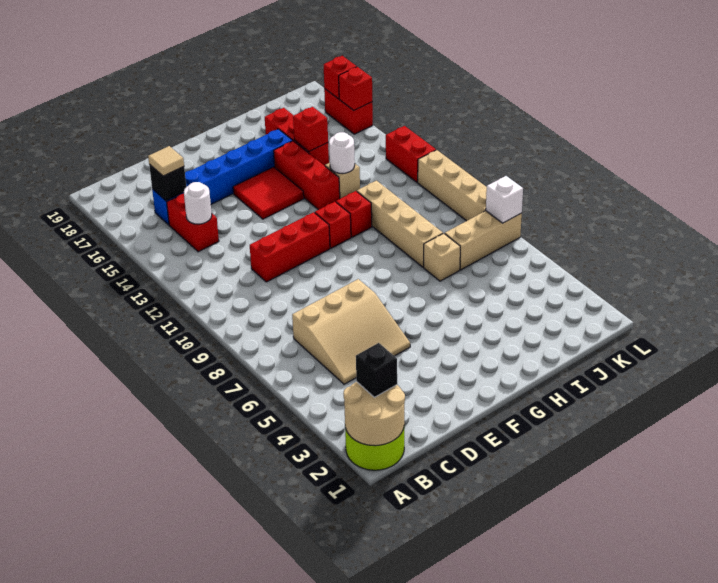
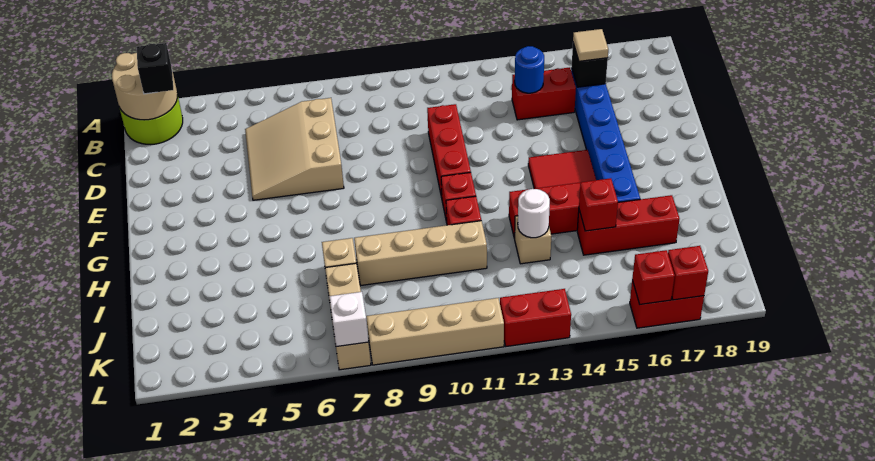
white 1x1 round brick [184,182,212,224] -> blue 1x1 round brick [515,46,544,93]

